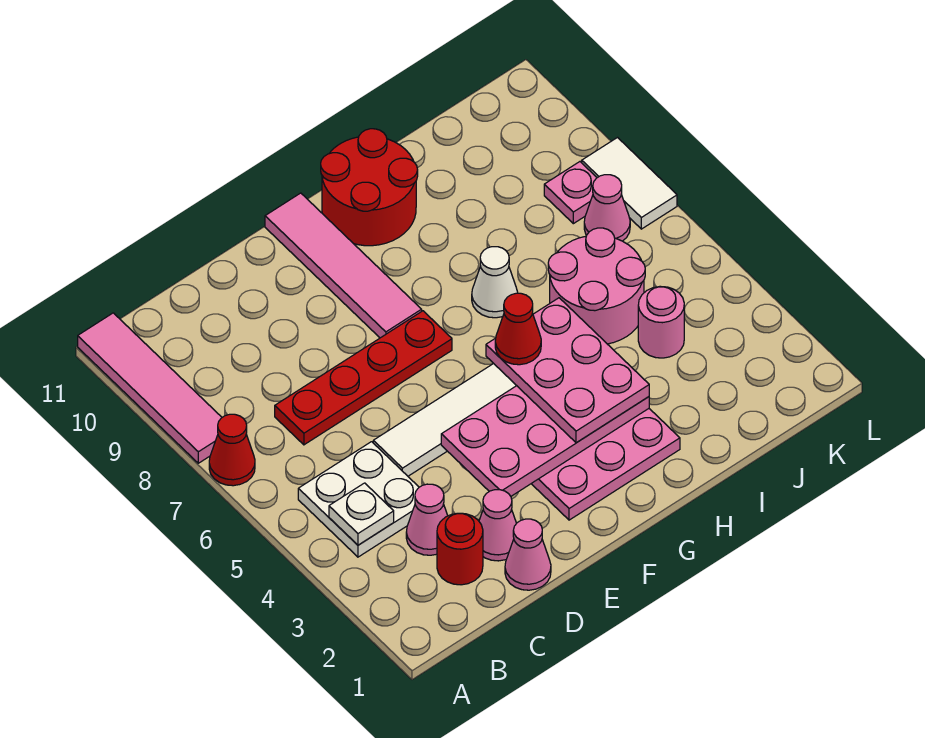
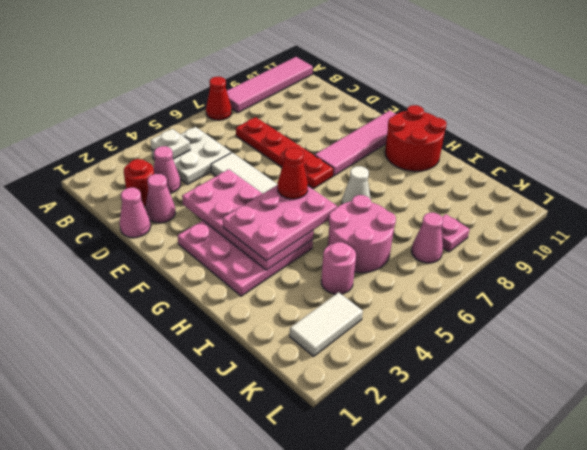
white 1x2 tile [582,138,677,229] -> white 1x2 tile moved to [290,292,363,356]

